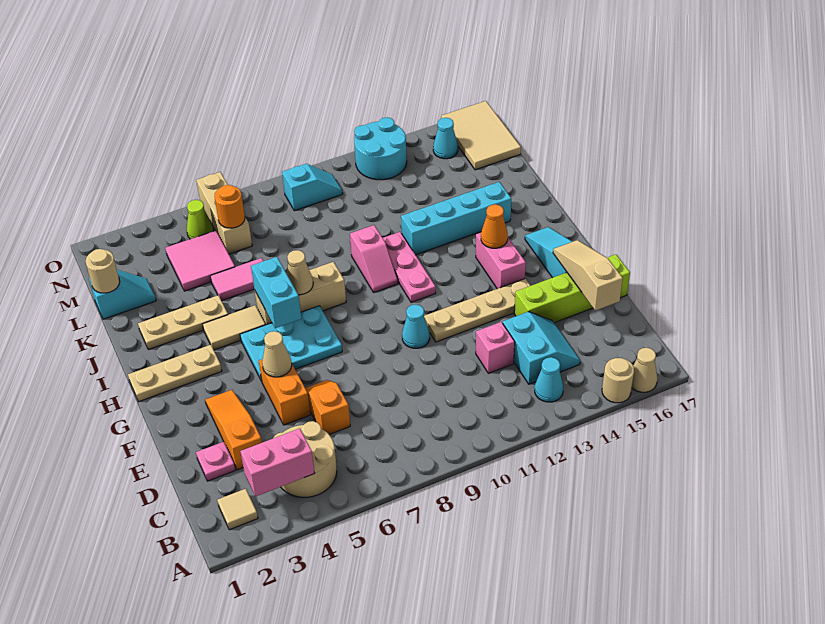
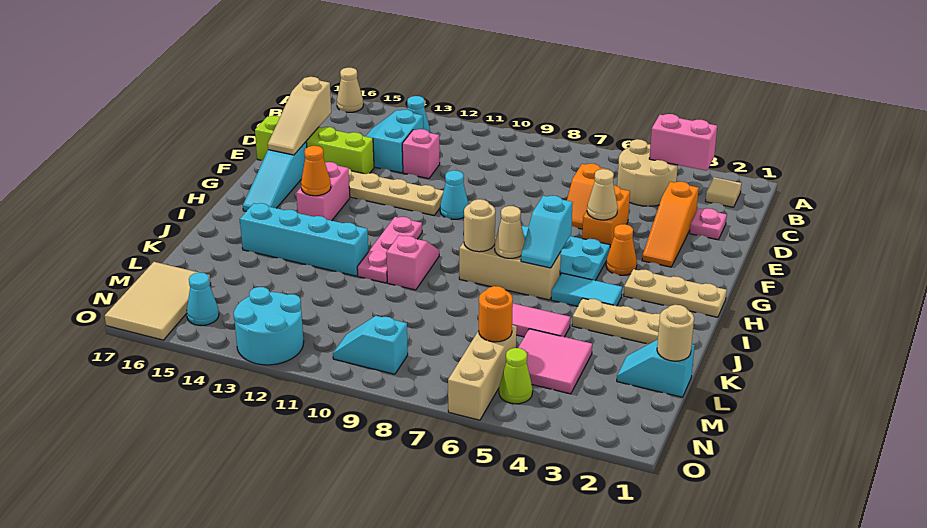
tan 1x1 round brick [602,358,634,403] -> tan 1x1 round brick moved to [464,199,495,252]
none -> orange 1x1 cone [606,224,637,275]
cyan 1x2 brick [251,257,301,328] -> cyan 1x2 slope [521,196,573,268]
tan 1x2 tile [203,305,265,350] -> cyan 1x2 tile [551,273,622,306]

